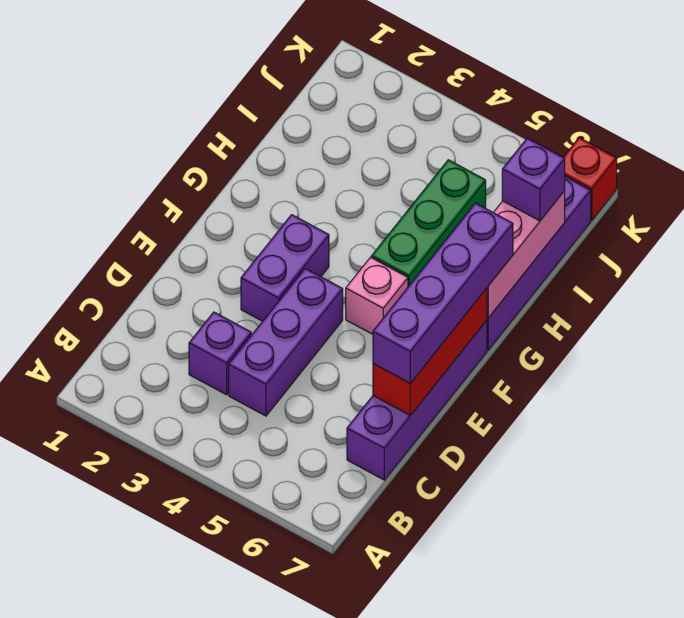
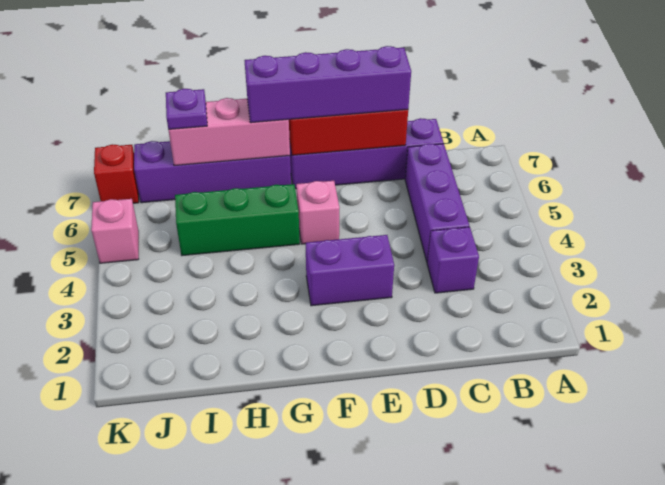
purple 1x3 brick [229,268,343,416] -> purple 1x3 brick turned to [405,144,469,261]
purple 1x1 brick [502,138,565,221] -> purple 1x1 plate [166,89,207,129]
none -> pink 1x1 brick [91,199,139,263]

